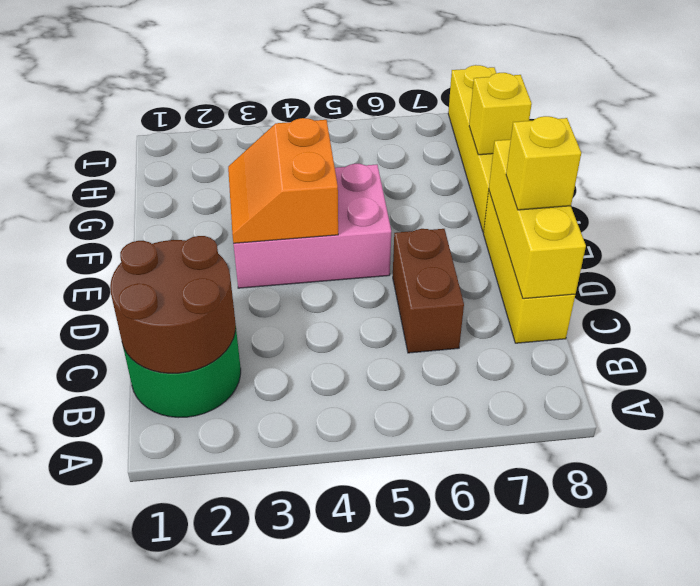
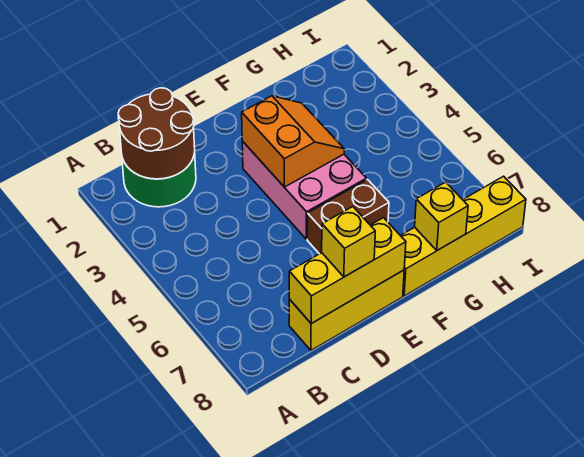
brown 1x2 brick [393,229,464,353] -> brown 1x2 brick moved to [307,180,389,254]
orange 2x2 slope [228,118,338,243] -> orange 2x2 slope turned to [242,96,344,187]

